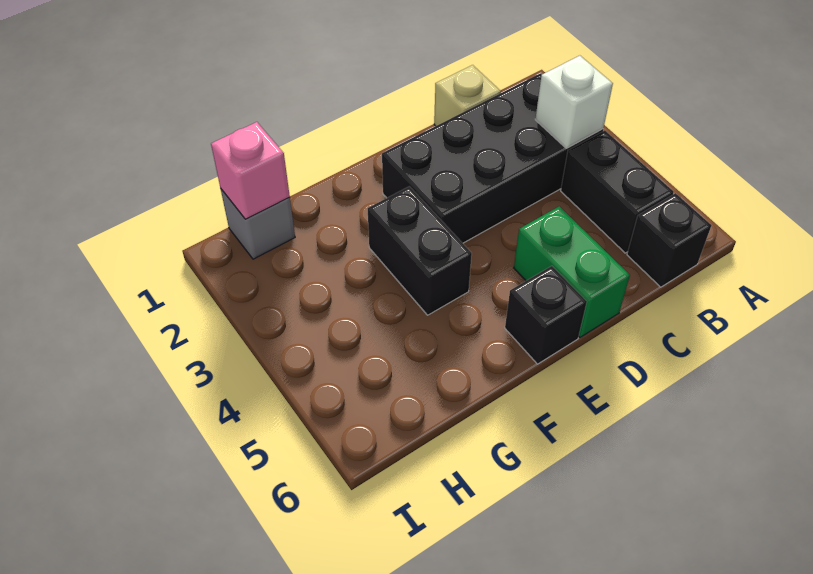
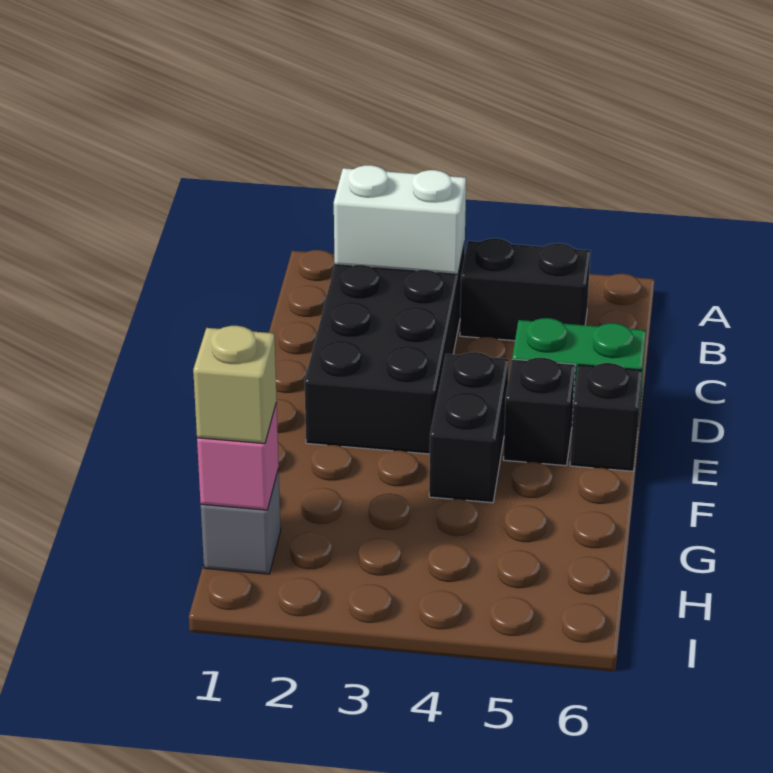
white 1x1 brick [535,56,613,148] -> white 1x2 brick [334,165,466,274]
black 1x1 brick [627,193,711,287] -> black 1x1 brick moved to [503,358,575,466]
tan 1x1 brick [434,65,501,126] -> tan 1x1 brick moved to [193,326,277,444]
black 1x2 brick [368,186,472,315] -> black 1x2 brick turned to [429,352,509,503]

